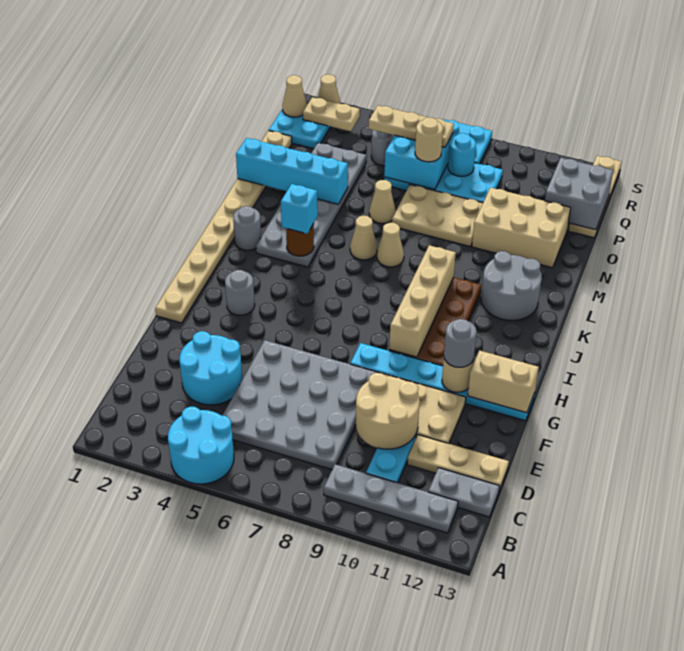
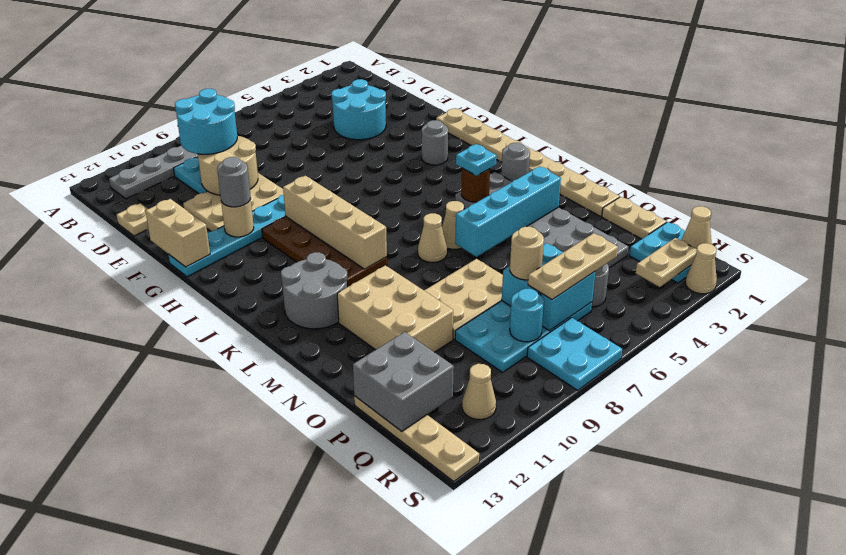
cyan 2x2 round brick [168,407,234,484] -> cyan 2x2 round brick moved to [175,89,237,154]
grey 4x4 plate [222,340,377,470] -> none
grey 1x2 plate [428,468,499,517] -> none
tan 1x3 plate [407,435,509,490] -> tan 1x1 plate [117,203,148,236]
tan 1x2 brick [468,350,539,413] -> tan 1x2 brick turned to [146,199,210,267]
cyan 1x1 brick [281,184,318,234] -> cyan 1x1 plate [456,144,497,176]
cyan 1x4 brick [236,138,348,204] -> cyan 1x4 brick moved to [455,166,561,257]
tan 1x1 cone [369,180,396,223] -> tan 1x1 cone moved to [462,364,496,419]
tan 2x3 brick [472,188,571,268] -> tan 2x3 brick turned to [337,265,453,352]

